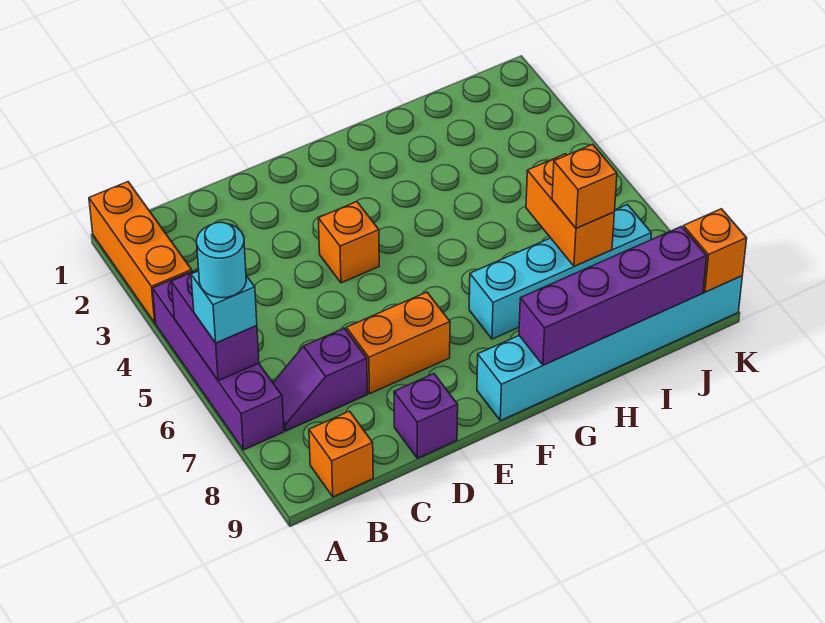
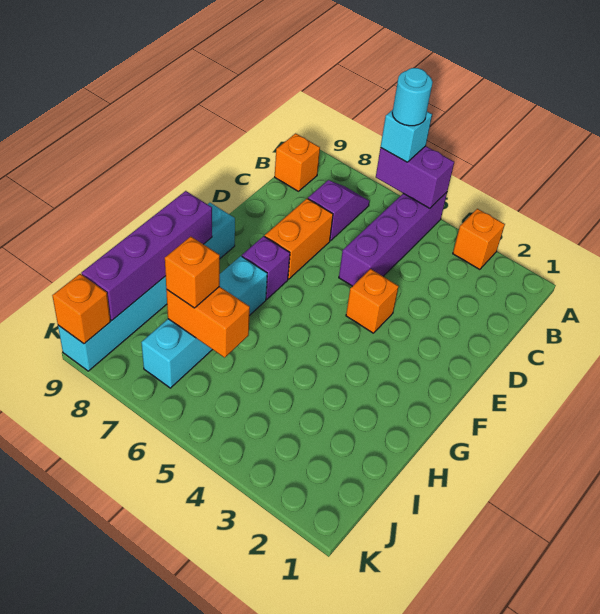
orange 1x3 brick [89,182,192,323] -> orange 1x1 brick [453,209,505,270]
purple 1x4 brick [153,271,284,450] -> purple 1x4 brick turned to [339,192,447,286]
purple 1x1 brick [394,374,458,458] -> purple 1x1 brick moved to [242,236,290,299]

